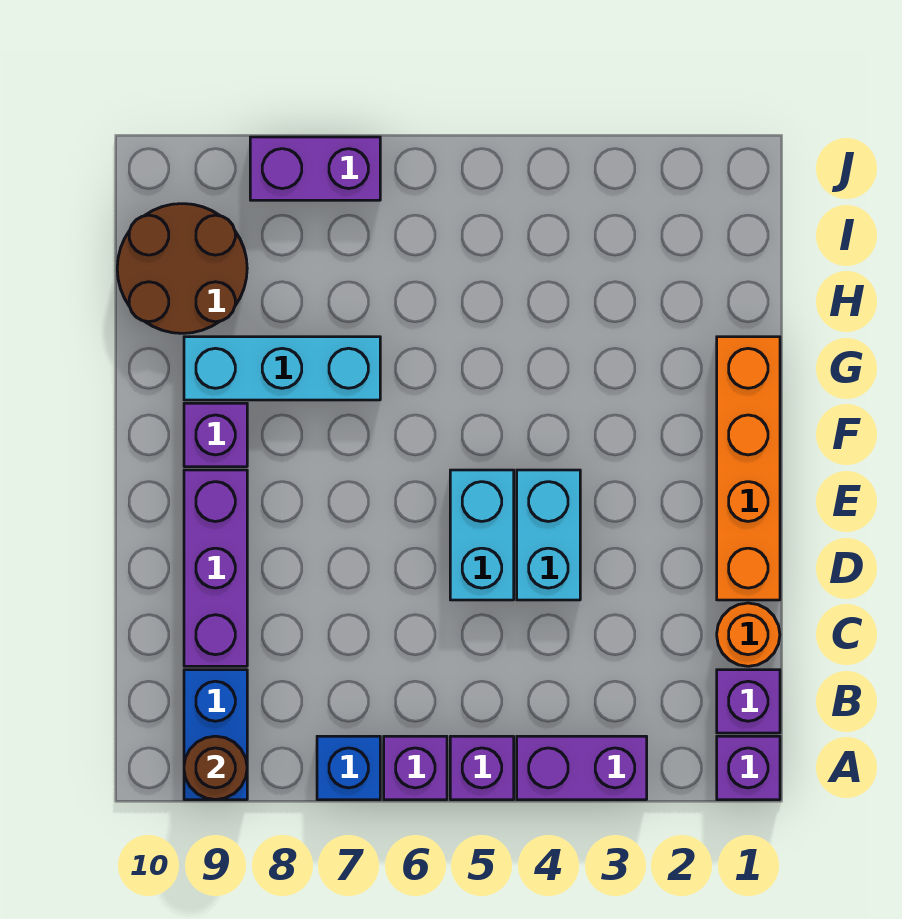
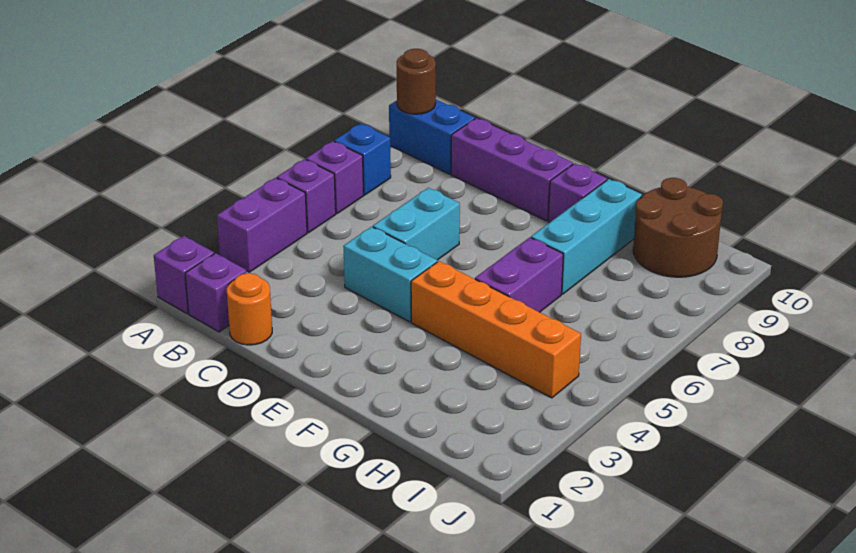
orange 1x4 brick [717,337,780,600] -> orange 1x4 brick moved to [411,261,581,398]
cyan 1x2 brick [450,470,514,600] -> cyan 1x2 brick turned to [373,188,460,260]
purple 1x2 brick [250,137,380,200] -> purple 1x2 brick moved to [475,237,563,312]

